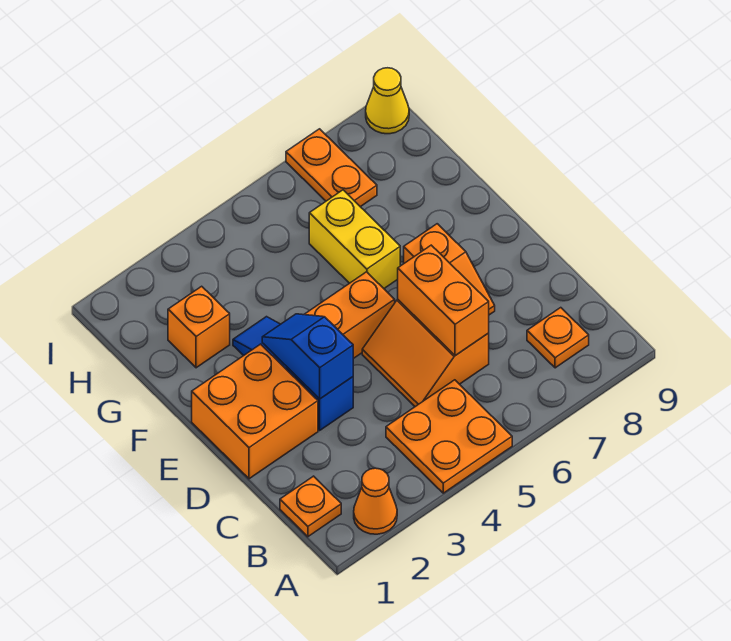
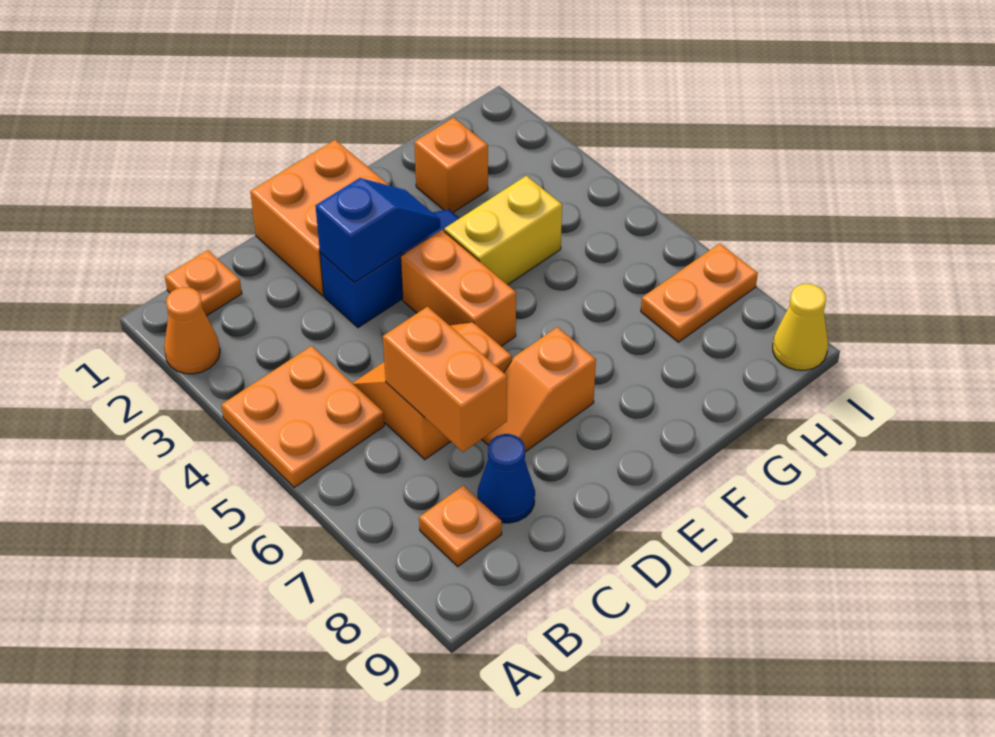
orange 1x2 brick [398,245,489,356] -> orange 1x2 brick turned to [383,307,507,452]
none -> blue 1x1 cone [478,434,535,523]
yellow 1x2 brick [309,190,400,288] -> yellow 1x2 brick moved to [444,176,562,285]

